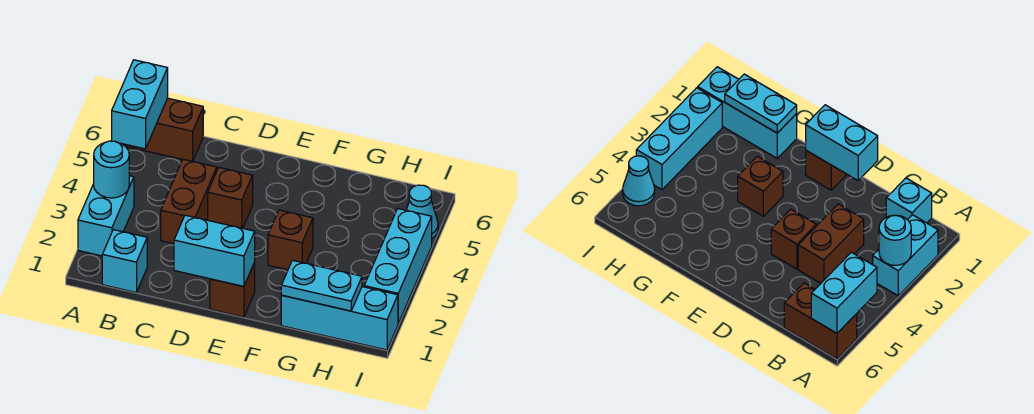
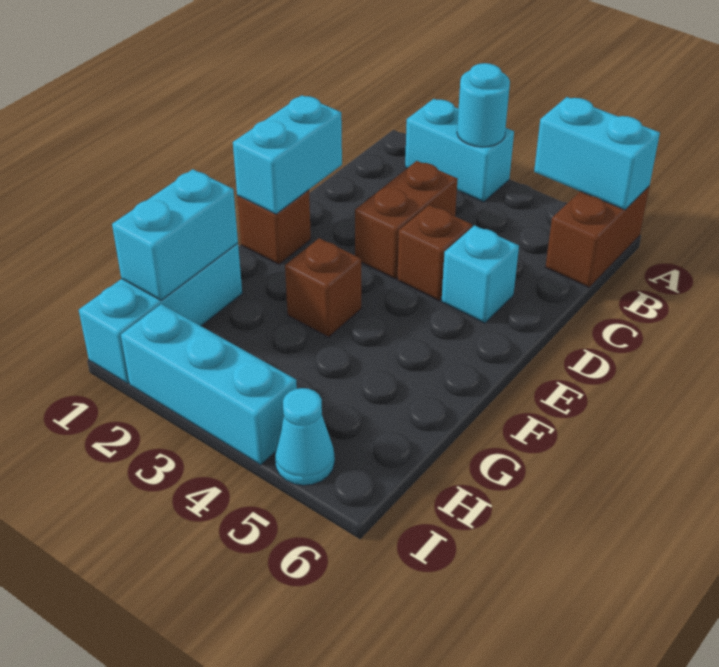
cyan 1x1 brick [102,230,147,292] -> cyan 1x1 brick moved to [441,225,519,323]
brown 1x2 brick [161,159,217,244] -> brown 1x2 brick turned to [355,161,458,279]
cyan 1x2 plate [281,260,362,311] -> cyan 1x2 brick [112,169,238,300]

